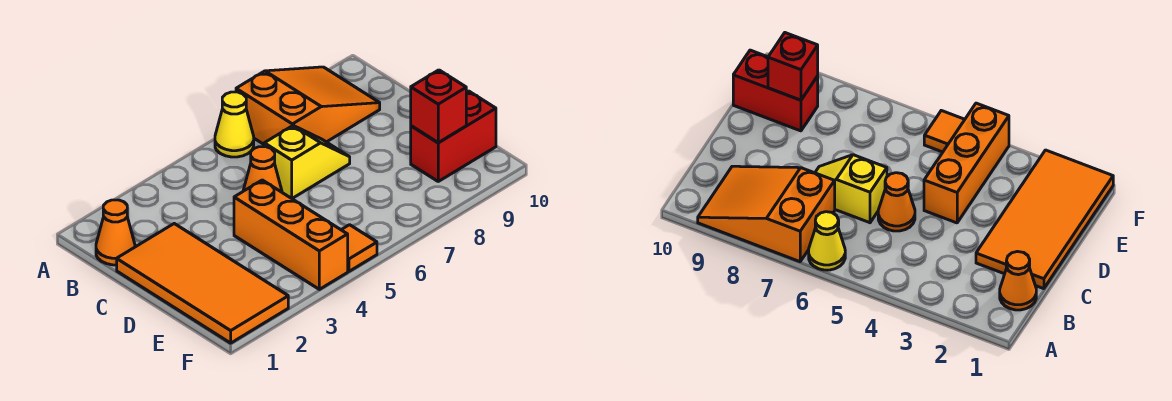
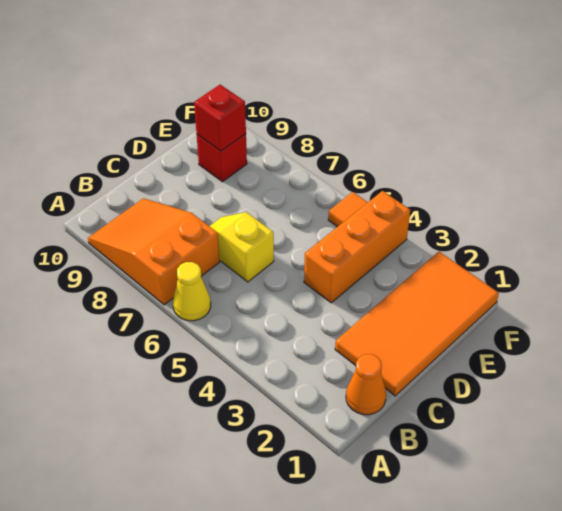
orange 1x1 cone [243,147,282,192] -> none
red 1x2 brick [411,91,496,181] -> red 1x1 brick [197,134,247,182]

